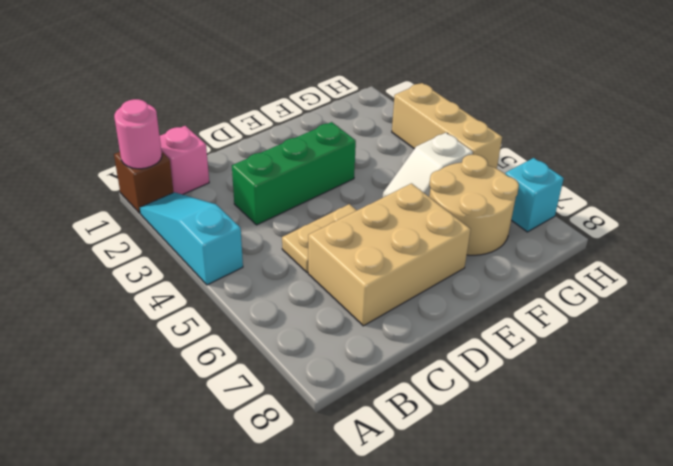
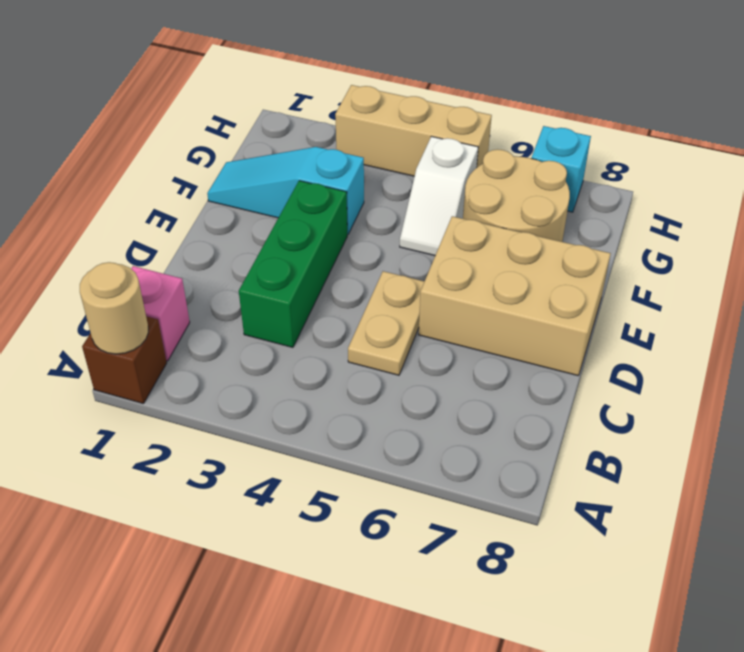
pink 1x1 round brick [114,99,162,169] -> tan 1x1 round brick [80,262,148,354]
cyan 1x3 slope [140,192,243,285] -> cyan 1x3 slope moved to [207,147,364,235]
tan 2x3 brick [308,184,471,326] -> tan 2x3 brick turned to [419,216,611,376]

